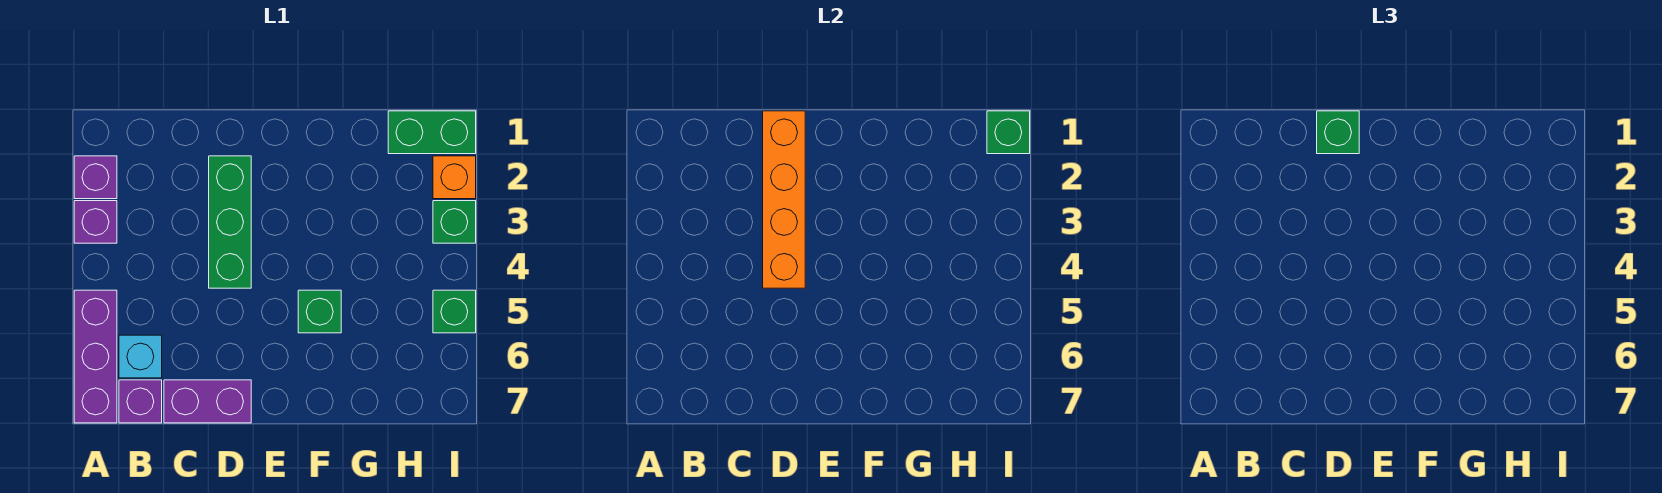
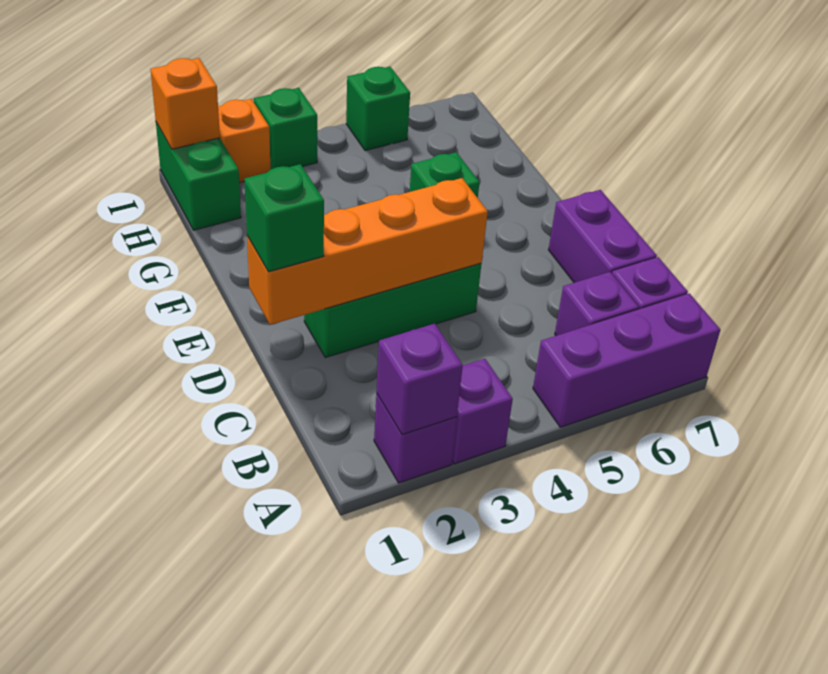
none -> purple 1x1 brick [376,324,463,435]
cyan 1x1 brick [119,335,162,378] -> purple 1x1 brick [555,272,639,336]
green 1x1 brick [987,111,1030,154] -> orange 1x1 brick [151,58,220,149]

